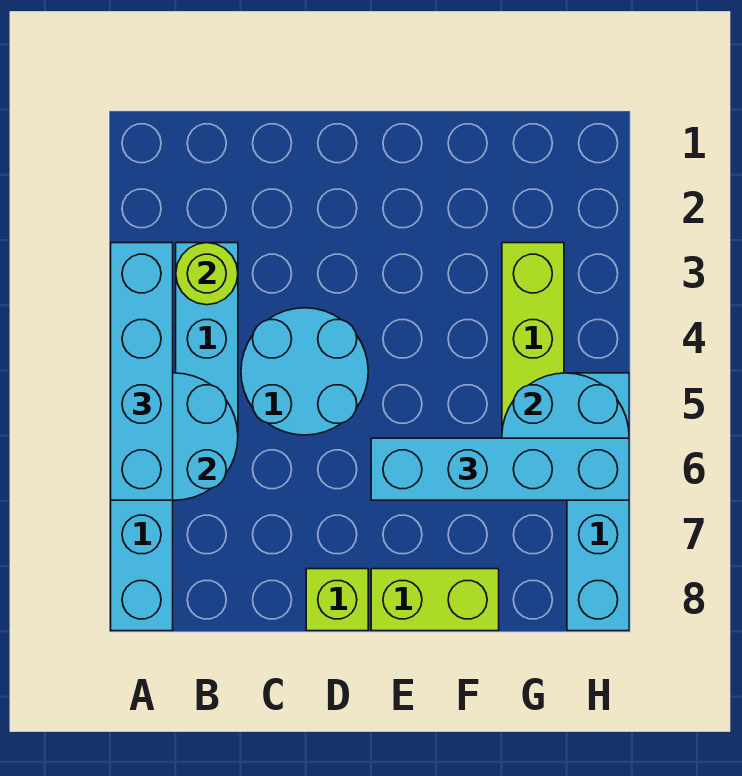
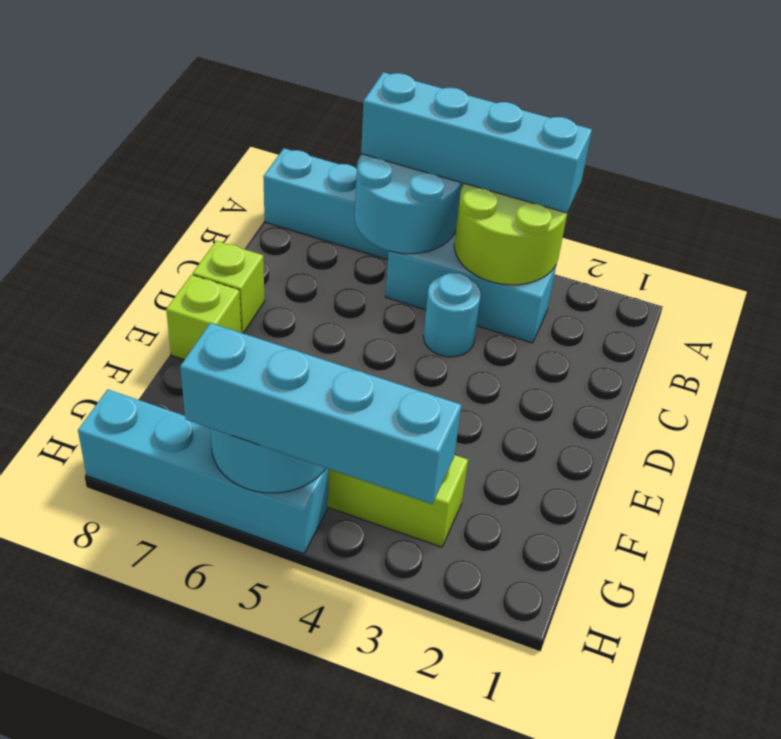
lime 1x1 round brick [176,243,238,305] -> lime 2x2 round brick [454,184,568,285]
cyan 2x2 round brick [241,308,368,435] -> cyan 1x1 round brick [423,272,481,357]
cyan 1x4 brick [371,438,629,500] -> cyan 1x4 brick turned to [180,323,461,504]
lime 1x2 brick [371,569,499,631] -> lime 1x1 brick [166,275,241,360]

